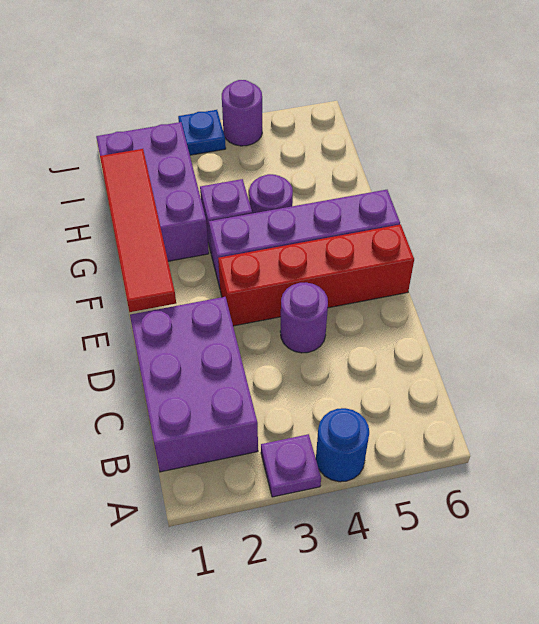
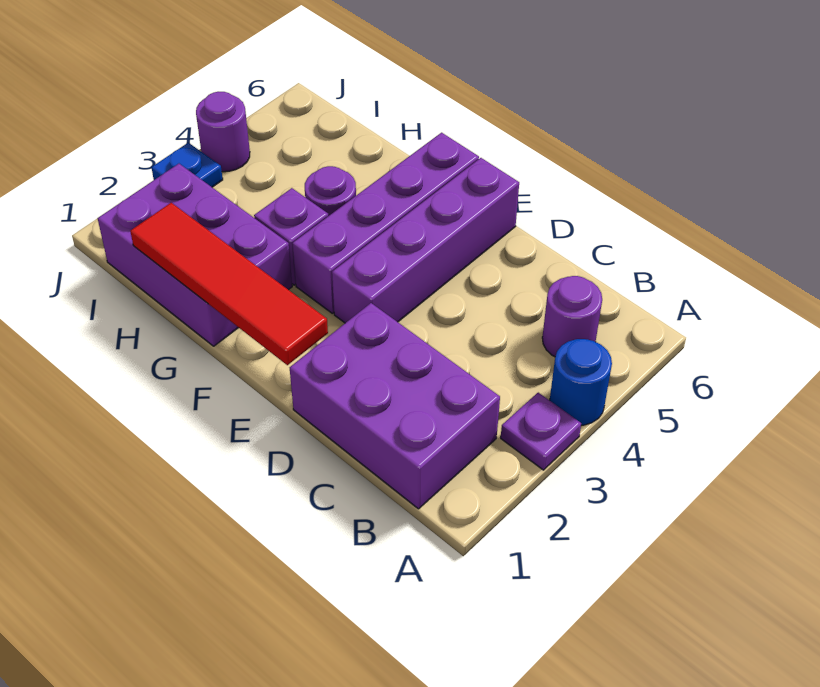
purple 1x1 round brick [280,282,328,353] -> purple 1x1 round brick moved to [542,276,602,357]
red 1x4 brick [218,224,414,326] -> purple 1x4 brick [332,158,519,323]

